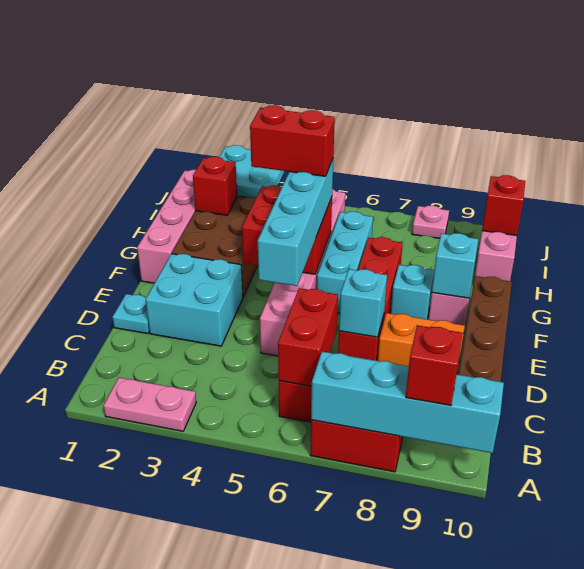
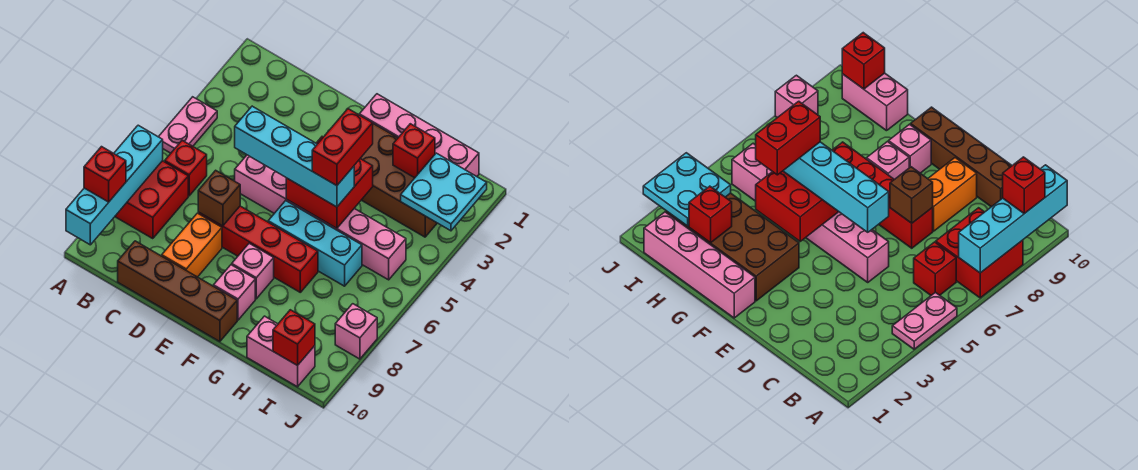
pink 1x2 plate [104,378,196,431] -> pink 1x2 plate moved to [159,97,217,153]
red 1x2 brick [278,288,338,386] -> none
cyan 1x1 plate [112,294,150,334] -> none
cyan 2x2 brick [146,254,243,346] -> none
cyan 1x1 brick [339,269,387,337] -> brown 1x1 brick [198,170,240,226]
cyan 1x1 brick [391,265,434,319] -> pink 1x1 brick [232,243,274,299]
cyan 1x1 brick [432,233,478,298] -> none
pink 1x1 plate [412,206,449,238] -> pink 1x1 brick [335,304,377,359]

